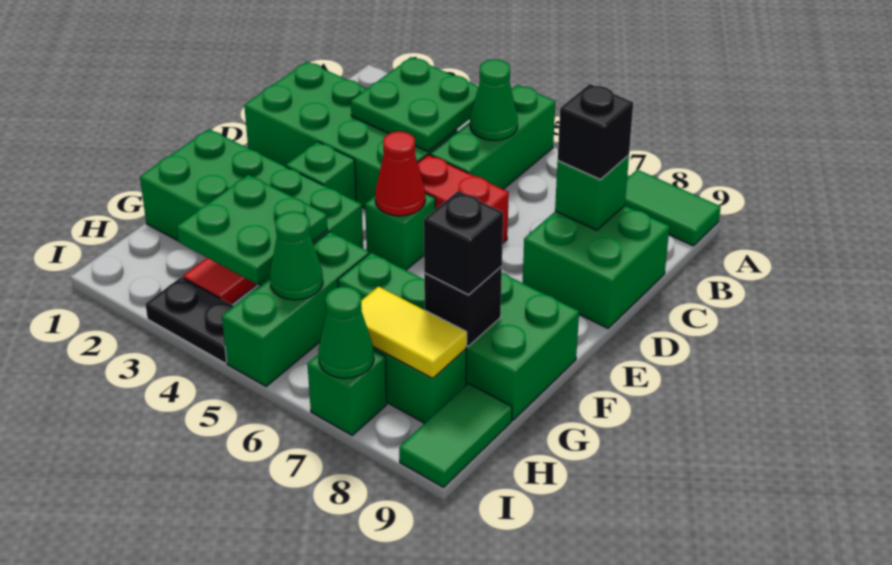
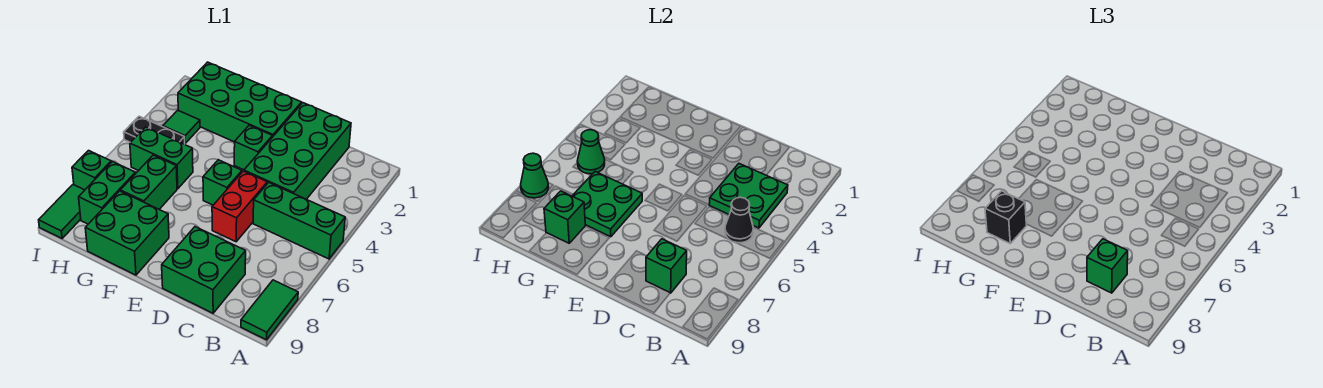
green 1x1 cone [470,59,518,140] -> black 1x1 cone [725,197,753,243]
black 1x1 brick [558,84,633,179] -> green 1x1 brick [1087,239,1128,293]
red 1x1 cone [375,132,425,216] -> none
green 2x4 brick [140,129,363,285] -> green 2x4 brick turned to [178,62,302,142]
green 2x2 plate [177,175,327,284] -> green 2x2 plate moved to [573,172,642,237]
green 1x3 brick [222,232,369,386] -> green 1x2 brick [130,127,193,189]
black 1x1 brick [424,266,502,346] -> green 1x1 brick [544,191,585,243]
red 1x1 tile [183,258,256,304] -> green 1x1 tile [163,110,200,143]
yellow 1x2 tile [361,287,467,379] -> none
green 1x2 tile [399,383,512,487] -> green 1x2 tile turned to [39,184,84,239]
black 1x2 plate [145,277,233,363] -> black 1x2 plate turned to [124,116,185,144]

